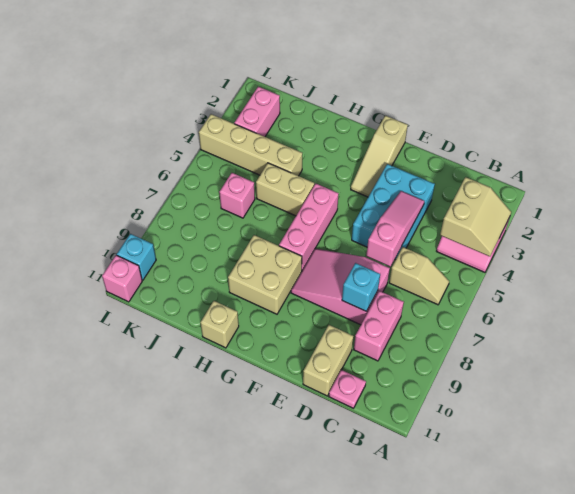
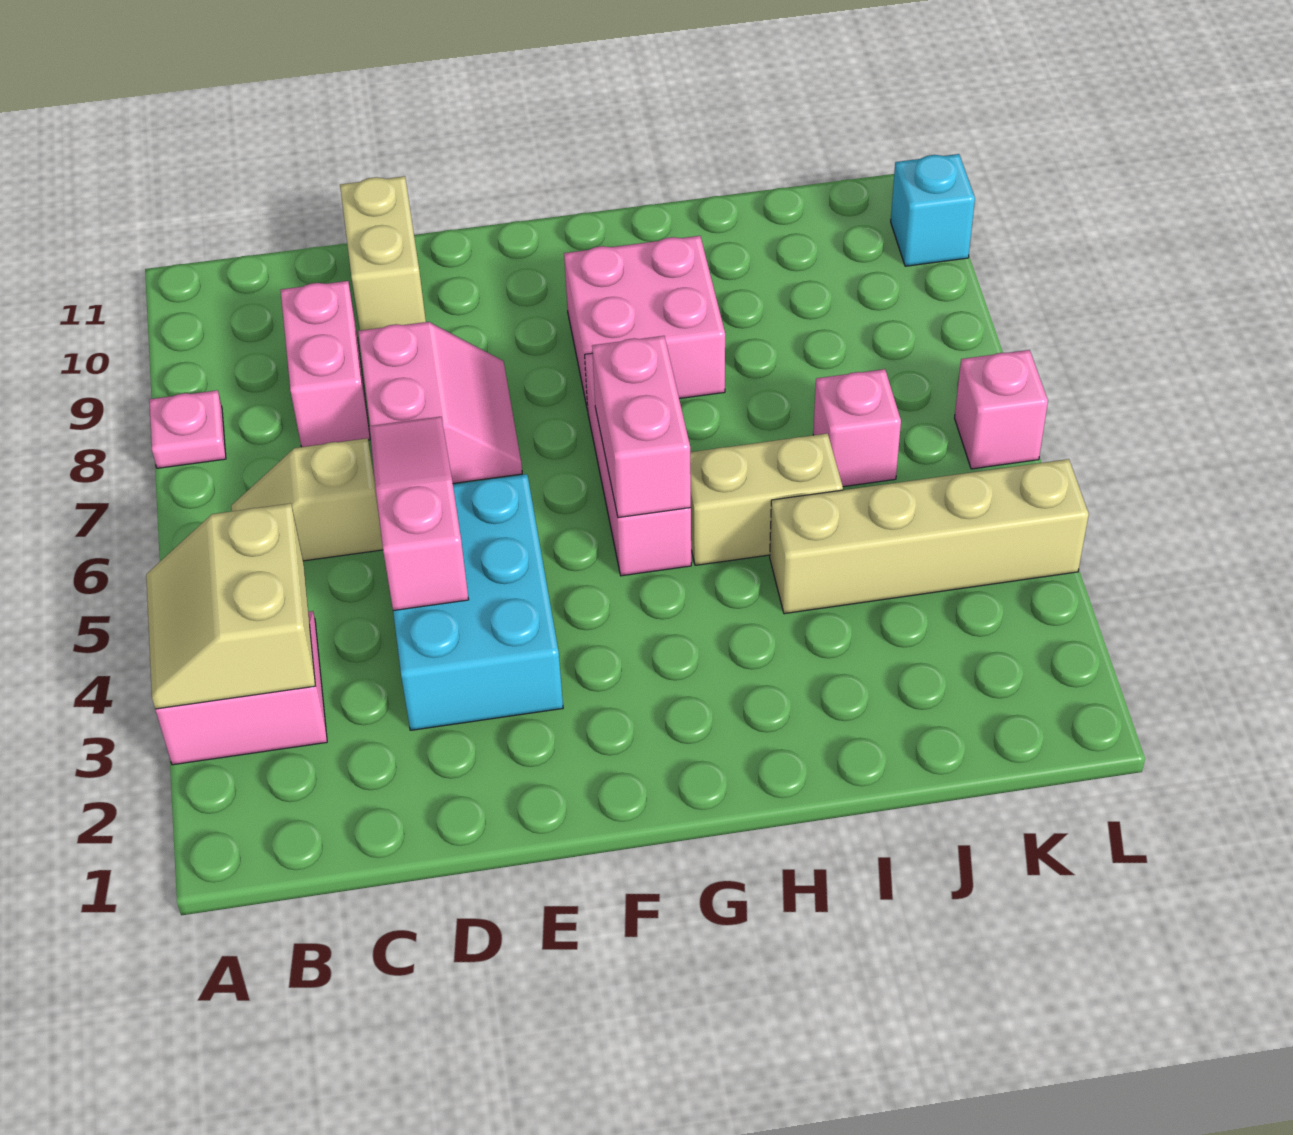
pink 1x1 plate [329,370,366,408] -> pink 1x1 plate moved to [149,390,226,468]
pink 1x3 slope [366,191,424,266] -> pink 1x3 slope turned to [370,417,469,611]
pink 2x3 slope [291,249,390,325] -> pink 2x2 slope [358,322,522,483]
cyan 1x1 brick [342,263,380,312] -> none
tan 1x3 slope [351,116,408,197] -> none
tan 2x2 brick [228,235,302,314] -> pink 2x2 brick [564,236,725,411]
tan 1x1 brick [200,301,239,348] -> none
pink 1x2 brick [234,87,280,137] -> pink 1x2 brick moved to [592,336,691,518]
pink 1x1 brick [102,255,142,302] -> pink 1x1 brick moved to [955,350,1048,469]

